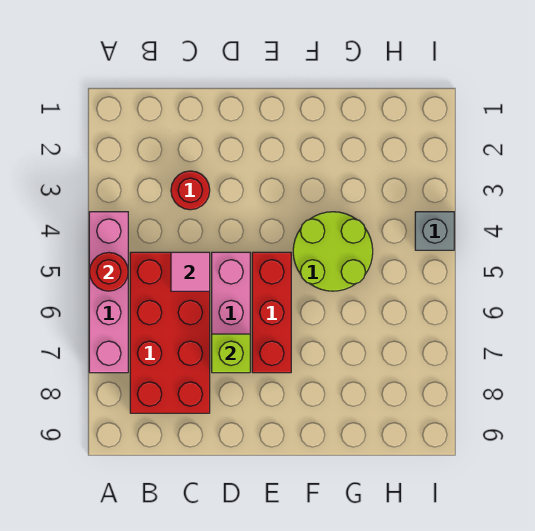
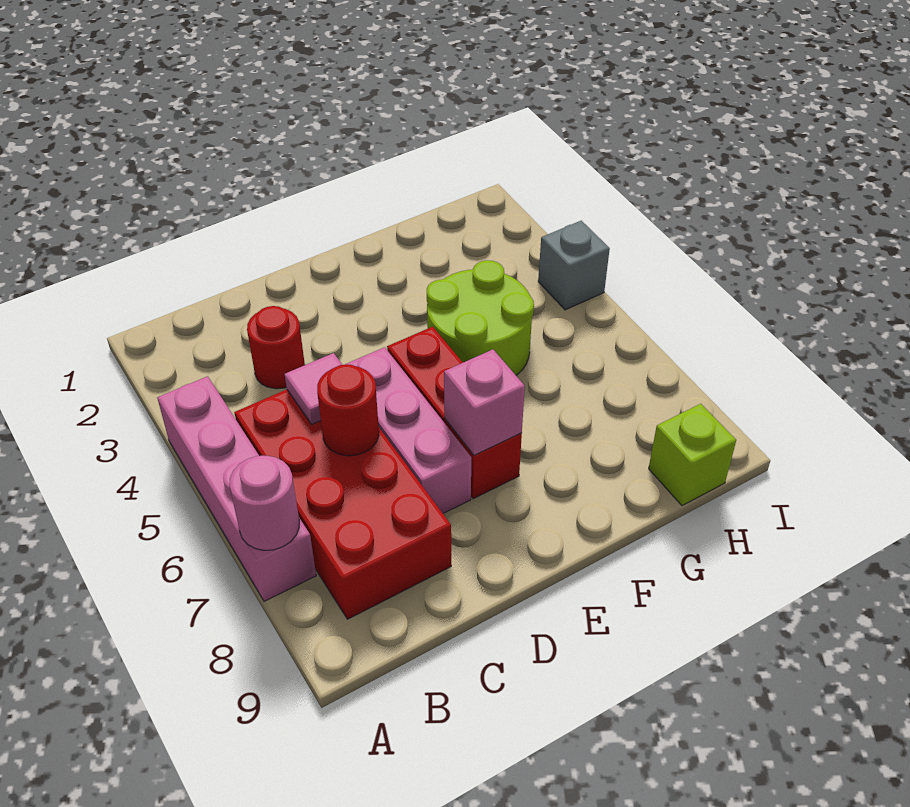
red 1x1 round brick [89,252,128,291] -> red 1x1 round brick moved to [317,364,379,456]
none -> pink 1x1 round brick [229,456,299,550]
lime 1x1 brick [212,334,250,373] -> lime 1x1 brick moved to [649,404,736,506]
none -> pink 1x1 brick [444,350,525,455]

